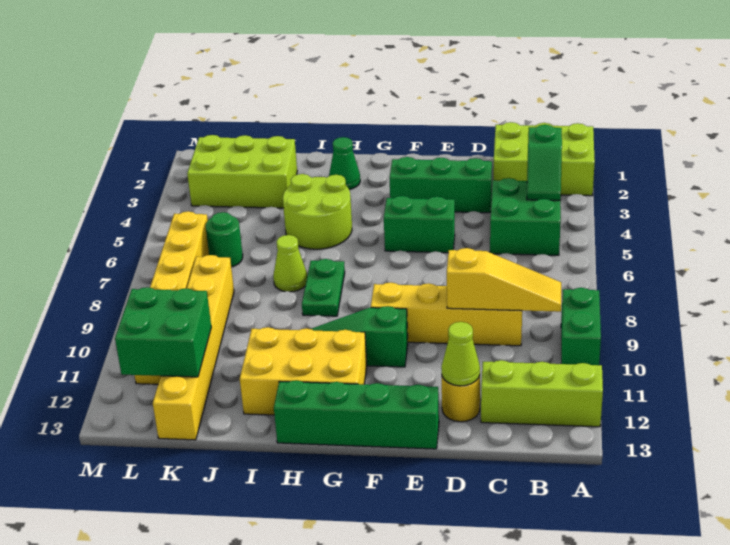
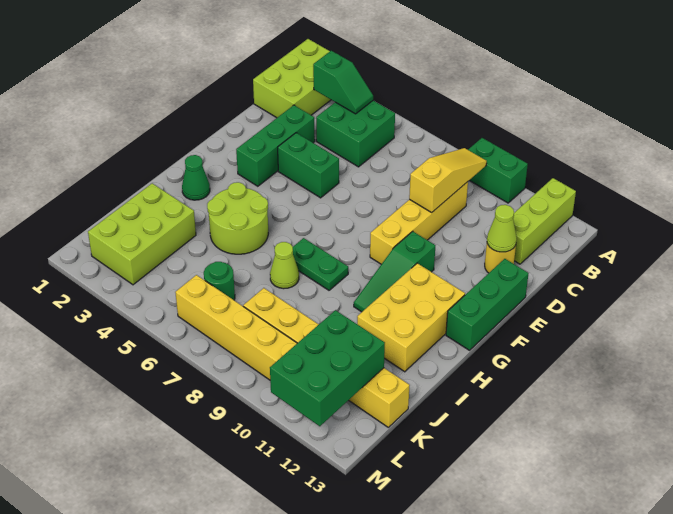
green 1x2 brick [384,196,455,253] -> green 1x2 brick turned to [278,133,339,198]
green 1x4 brick [274,380,439,449] -> green 1x3 brick [446,259,529,350]
green 2x2 brick [115,287,211,377] -> green 2x3 brick [270,310,385,426]

